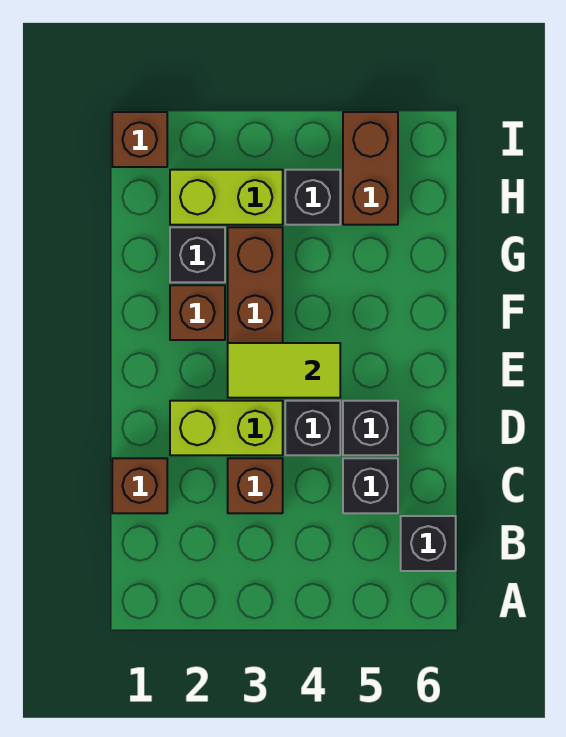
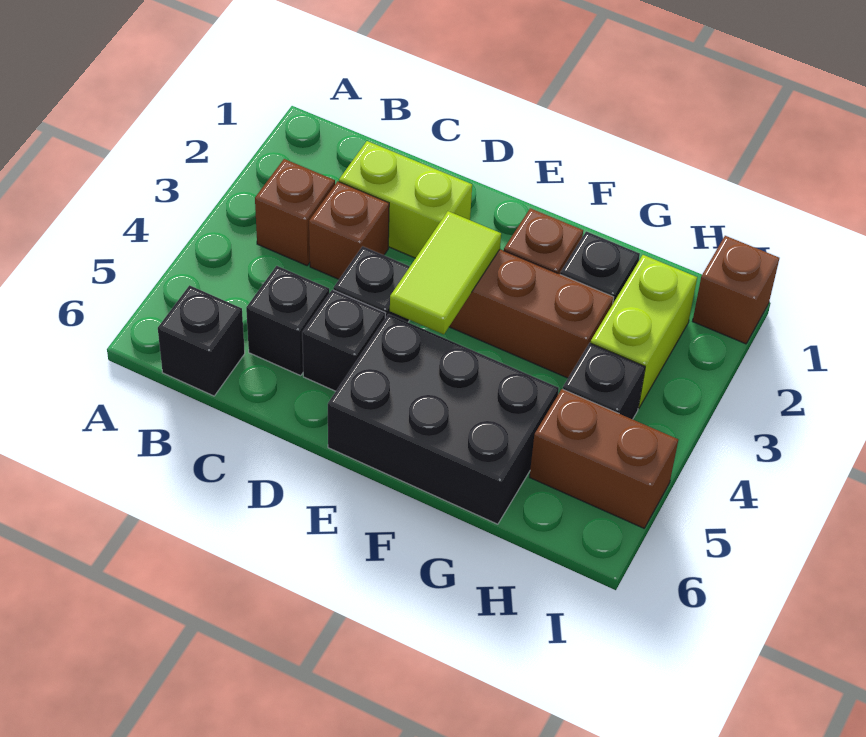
brown 1x1 brick [112,458,167,513] -> brown 1x1 brick moved to [255,159,335,266]
lime 1x2 brick [170,401,283,455] -> lime 1x2 brick turned to [339,141,472,258]
none -> black 2x3 brick [328,314,559,524]

